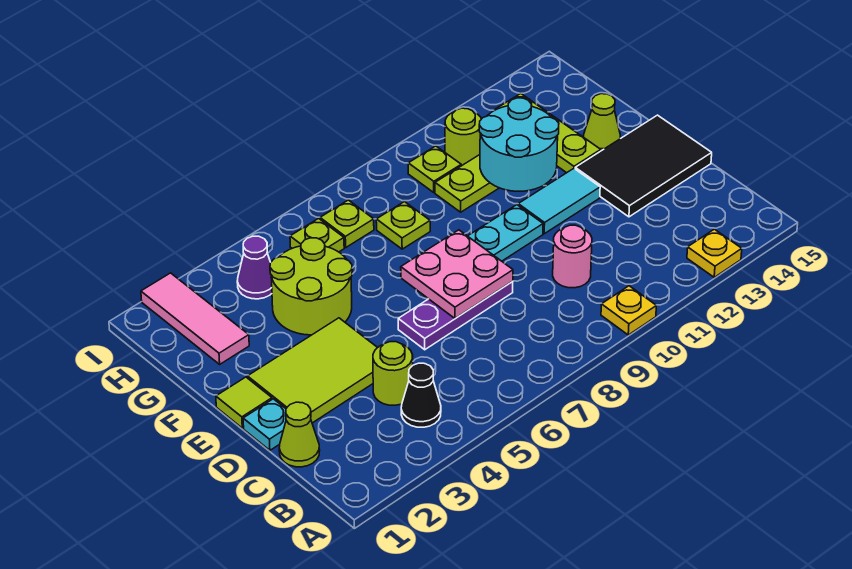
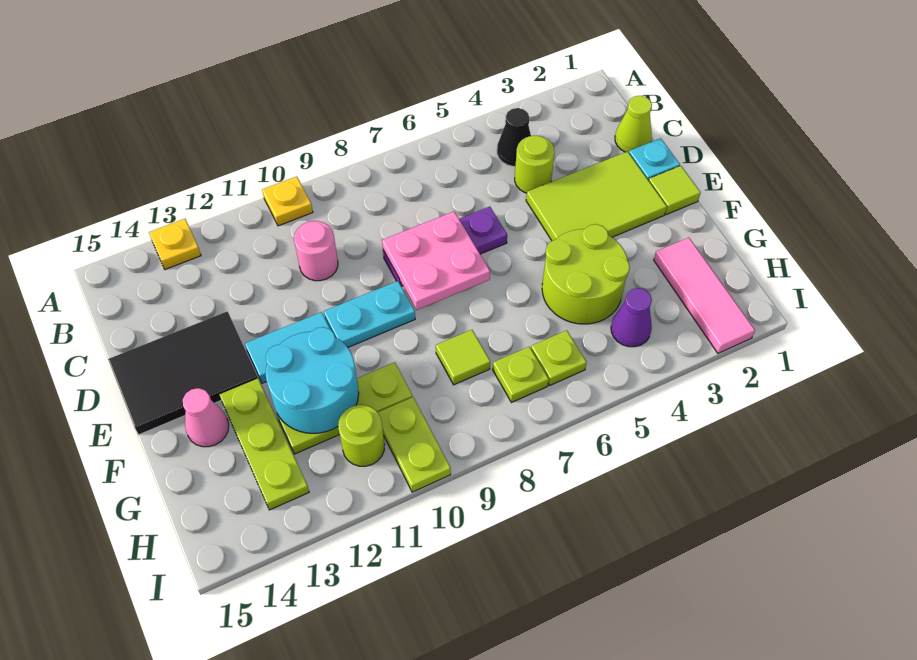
lime 1x1 cone [584,94,620,151] -> pink 1x1 cone [183,388,229,447]
lime 1x1 plate [376,202,430,249] -> lime 1x1 tile [436,330,490,385]
lime 1x1 plate [408,146,461,192] -> lime 1x2 plate [378,397,451,492]

